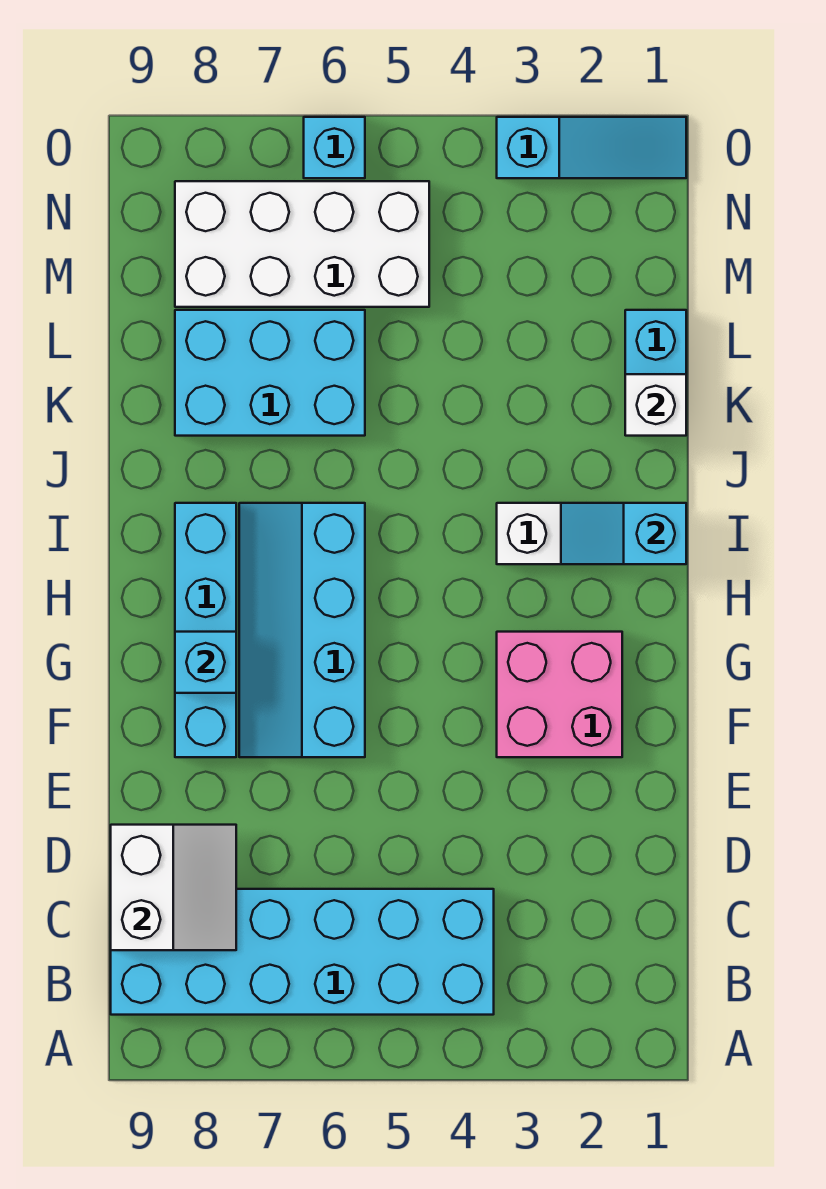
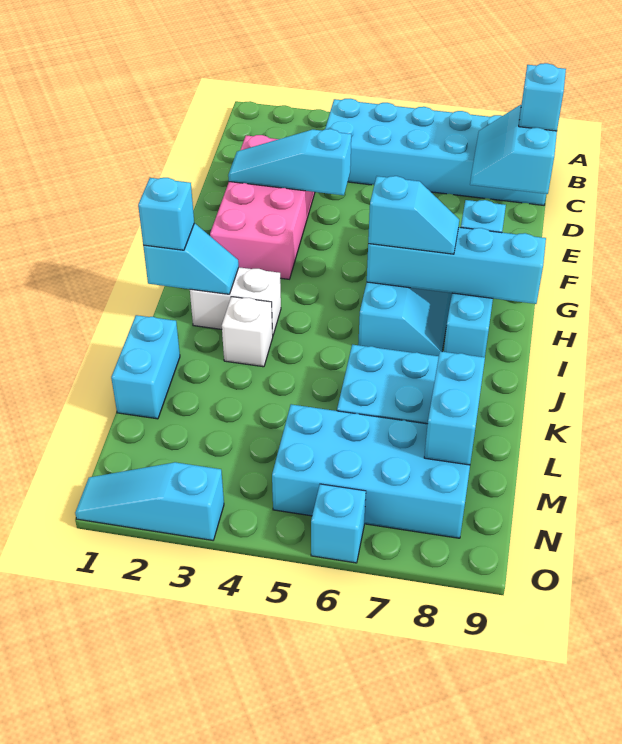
white 2x2 slope [111,825,236,950] -> cyan 2x2 slope [470,105,557,194]
none -> cyan 1x1 brick [519,63,566,131]
none -> cyan 1x3 slope [228,129,351,195]
pink 2x2 brick [497,632,622,757] -> pink 2x4 brick [210,135,315,279]
none -> cyan 1x4 brick [367,227,546,304]
none -> cyan 1x2 slope [368,176,459,254]
none -> cyan 1x1 brick [138,178,194,250]
white 1x1 brick [625,374,686,436] -> white 1x1 brick moved to [222,297,273,367]
none -> cyan 1x2 brick [424,351,485,465]
white 2x4 brick [175,181,429,307] -> cyan 2x4 brick [272,404,470,538]

